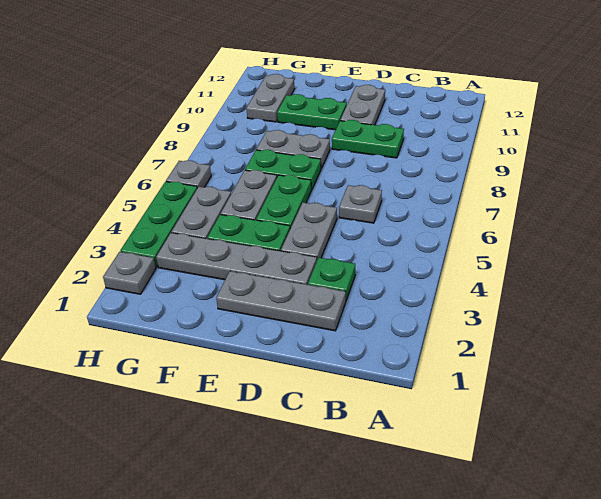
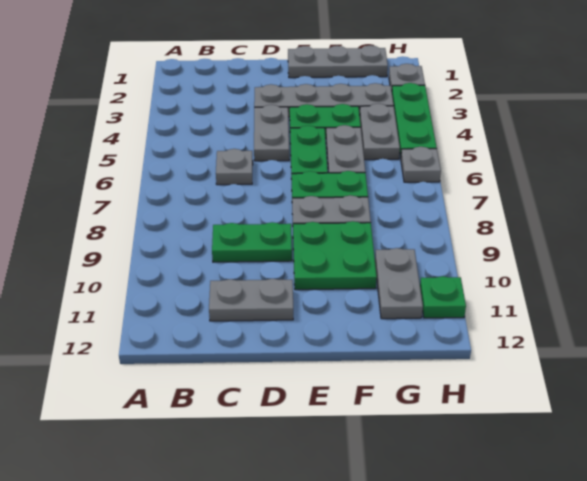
grey 1x3 plate [216,271,346,331] -> grey 1x3 plate moved to [288,45,388,78]
green 1x1 plate [308,258,355,300] -> green 1x1 plate moved to [420,276,466,318]
grey 1x2 plate [340,85,385,125] -> grey 1x2 plate turned to [209,279,293,321]
green 1x2 plate [277,94,347,130] -> green 2x2 plate [293,221,377,290]

